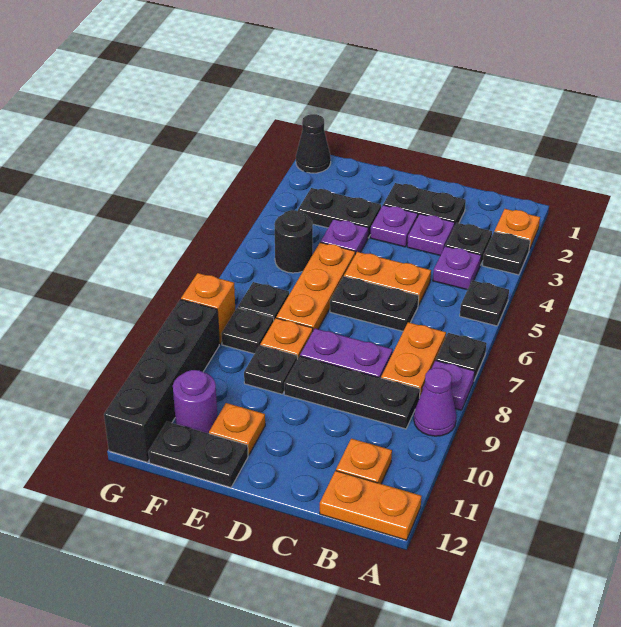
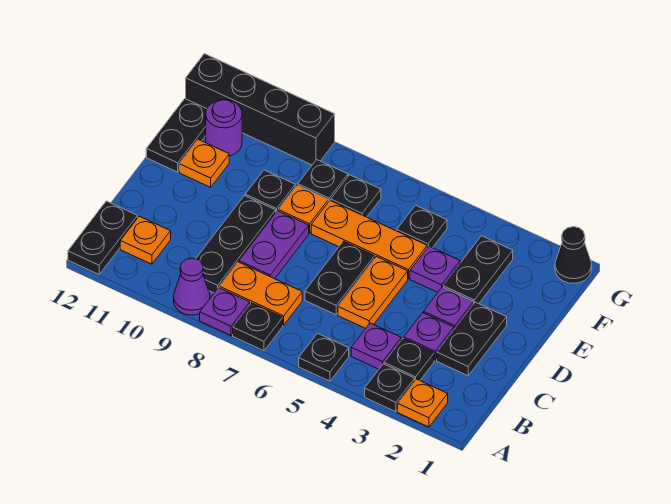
orange 1x2 plate [320,471,422,540] -> black 1x2 plate [68,201,138,274]
black 1x1 round brick [274,210,313,273] -> black 1x1 plate [397,205,447,248]
orange 1x1 brick [181,273,235,344] -> none

